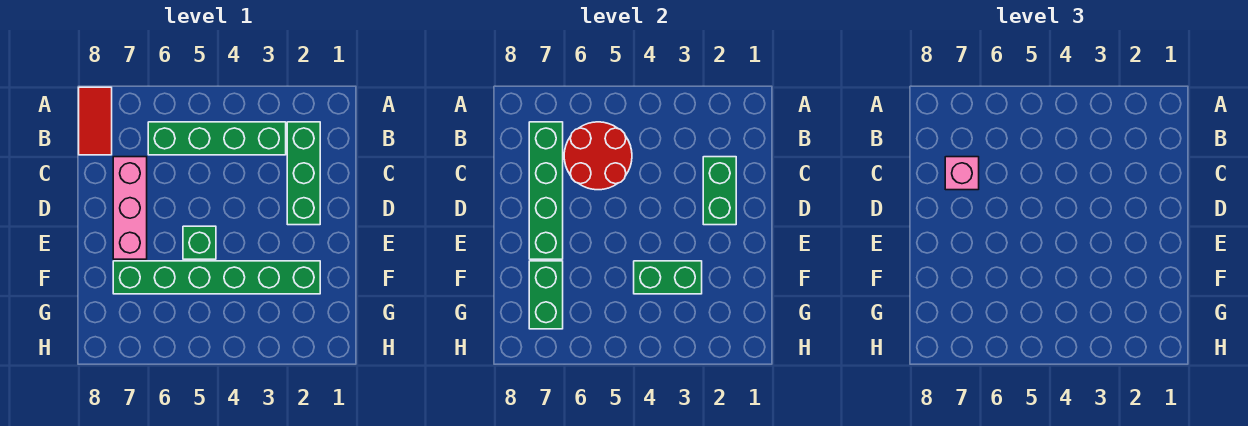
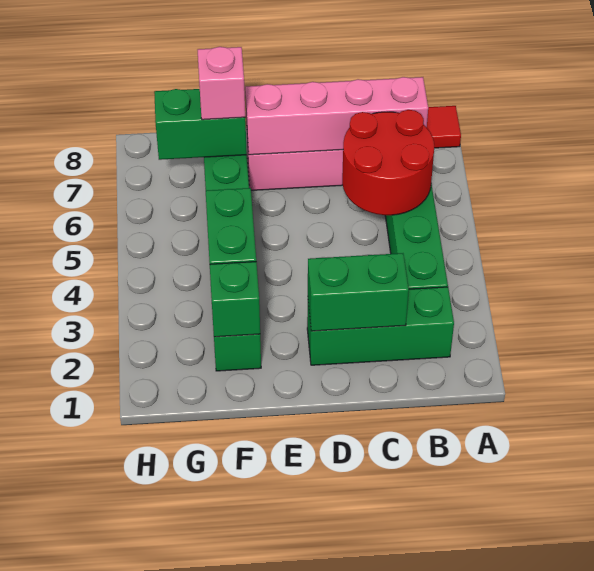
green 1x4 brick [529,122,563,259] -> pink 1x4 brick [245,77,428,155]
pink 1x1 brick [945,157,979,190] -> pink 1x1 brick moved to [198,47,245,120]
green 1x1 brick [183,226,216,259] -> green 1x1 brick moved to [210,262,260,337]

